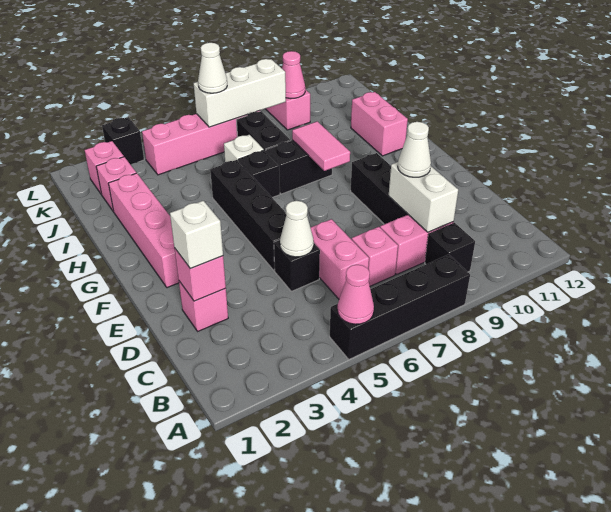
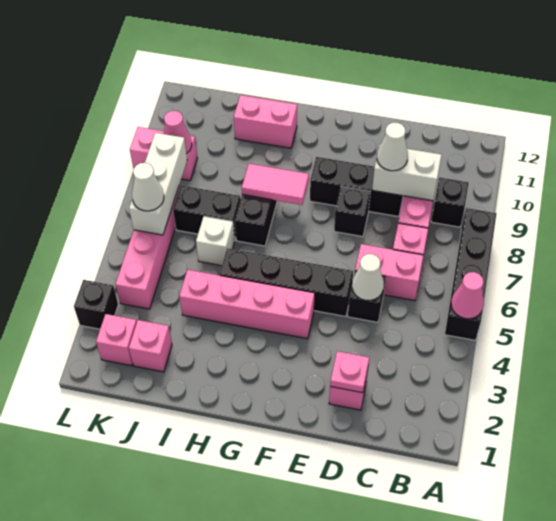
pink 1x1 brick [174,248,226,301] -> pink 1x1 plate [330,351,369,393]
white 1x1 brick [170,201,223,269] -> none
pink 1x4 brick [108,173,179,288] -> pink 1x4 brick moved to [179,270,315,339]
black 1x1 brick [238,150,280,198] -> black 1x1 brick moved to [334,187,370,237]

